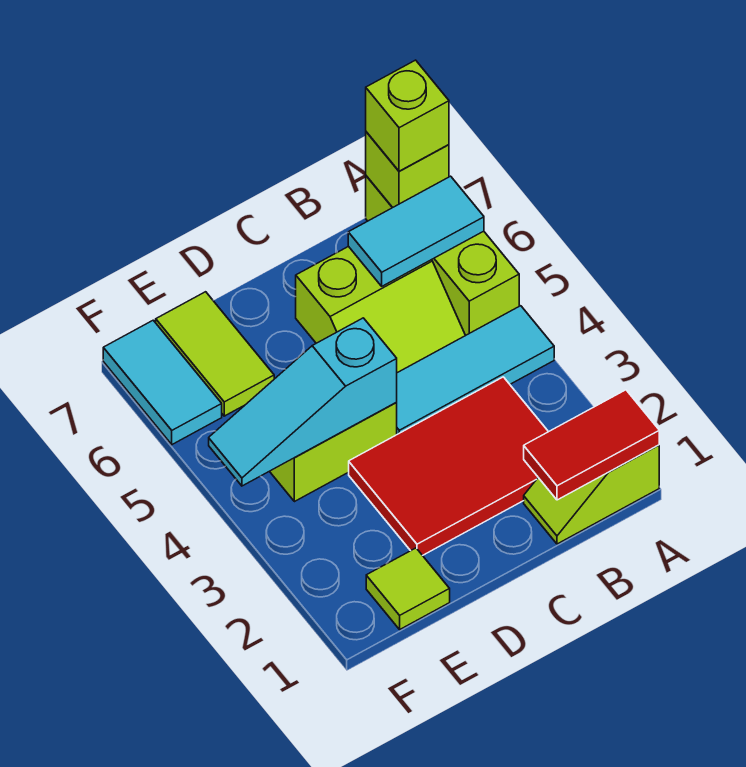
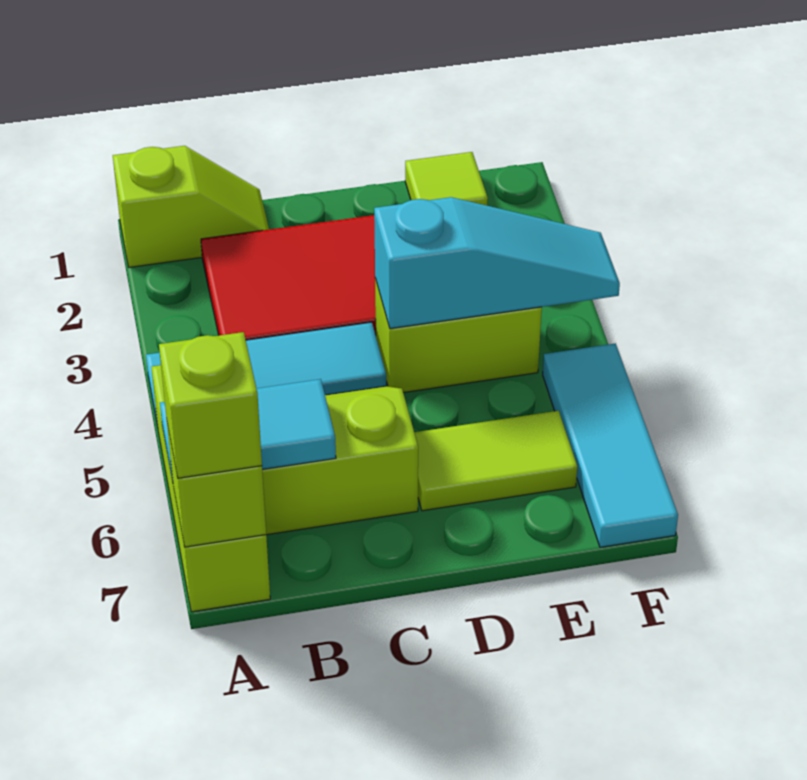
red 1x2 tile [524,390,659,500] -> none
lime 1x2 tile [156,292,274,416] -> lime 1x2 tile turned to [414,411,577,511]
cyan 1x2 tile [103,320,222,444] -> cyan 1x3 tile [543,343,678,547]

